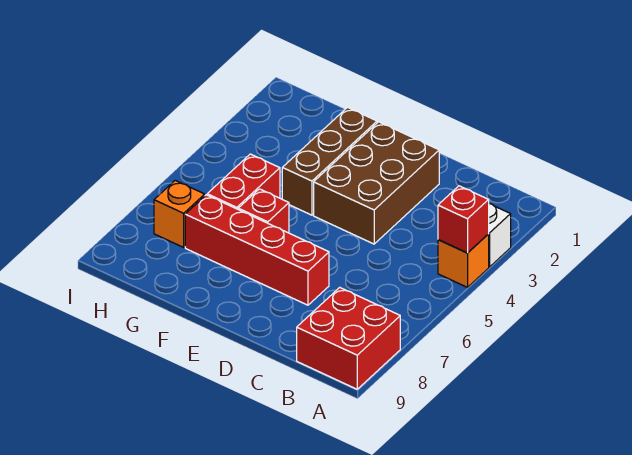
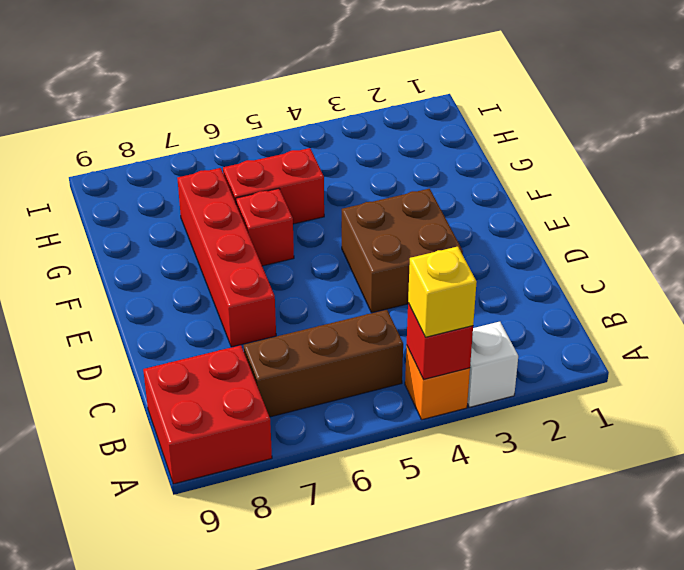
none -> yellow 1x1 brick [408,247,477,337]
brown 2x3 brick [314,122,439,244] -> brown 2x2 brick [341,189,463,313]
brown 1x3 brick [282,107,377,215] -> brown 1x3 brick moved to [244,310,403,417]
orange 1x1 brick [154,180,205,247] -> none

